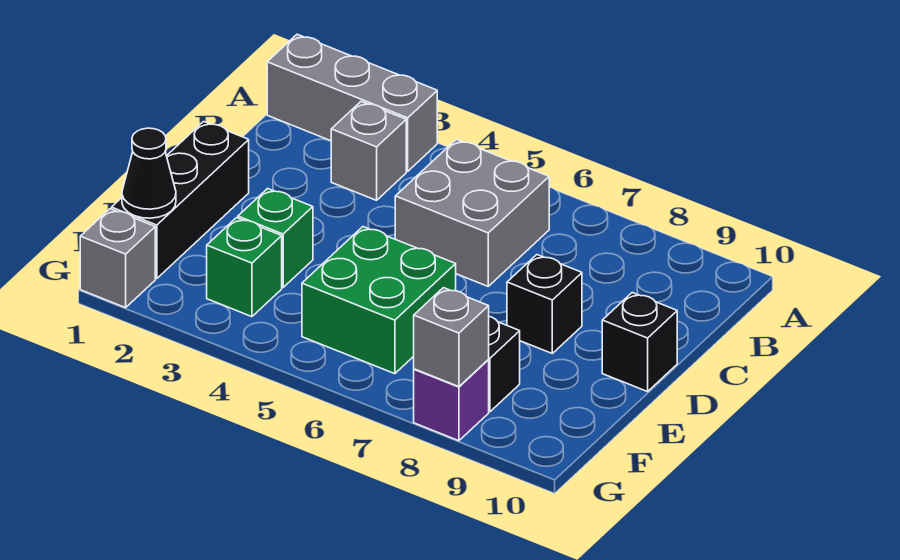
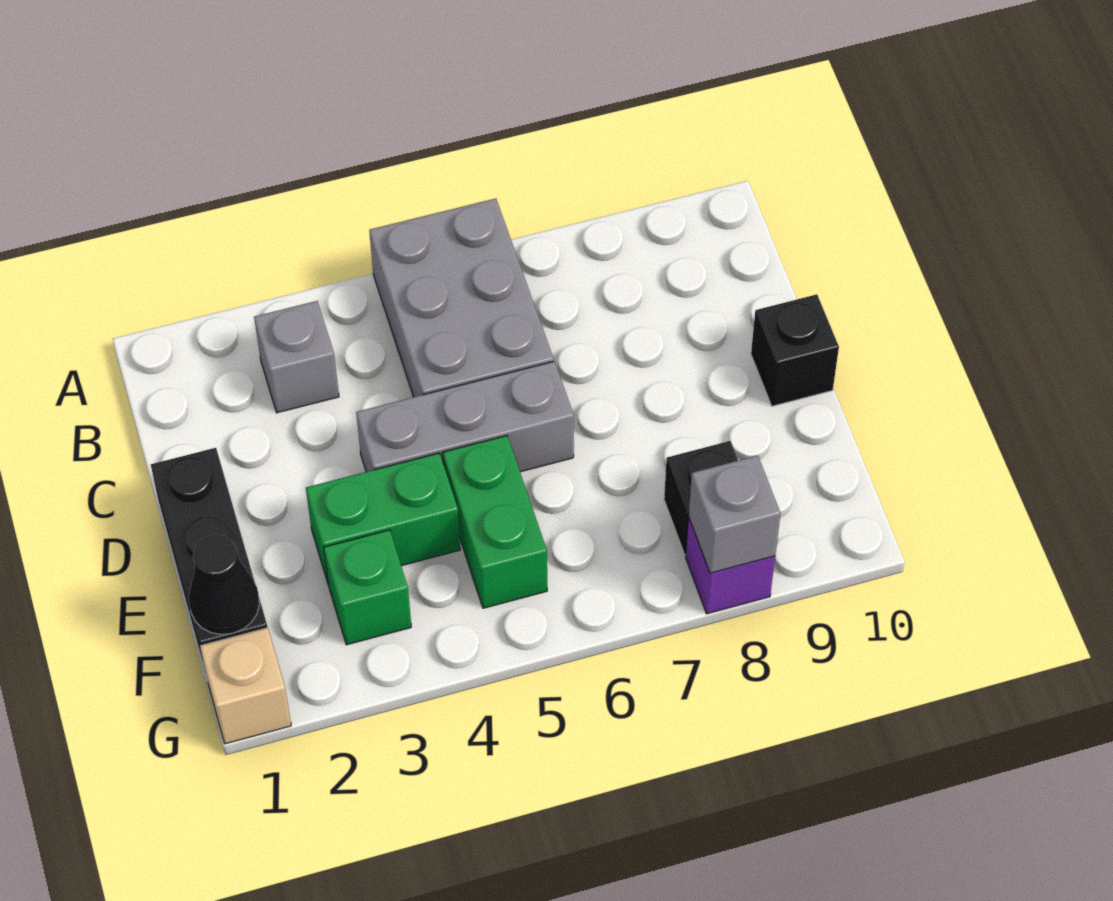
grey 1x3 brick [267,34,437,171] -> grey 1x3 brick moved to [356,362,574,472]
grey 2x2 brick [395,139,549,286] -> grey 2x3 brick [369,199,554,397]
black 1x1 brick [507,255,582,353] -> none
green 1x1 brick [238,189,313,287] -> green 1x2 brick [306,453,460,585]
green 2x2 brick [302,227,456,374] -> green 1x2 brick [443,436,547,608]
grey 1x1 brick [80,209,155,308] -> tan 1x1 brick [200,628,291,744]

